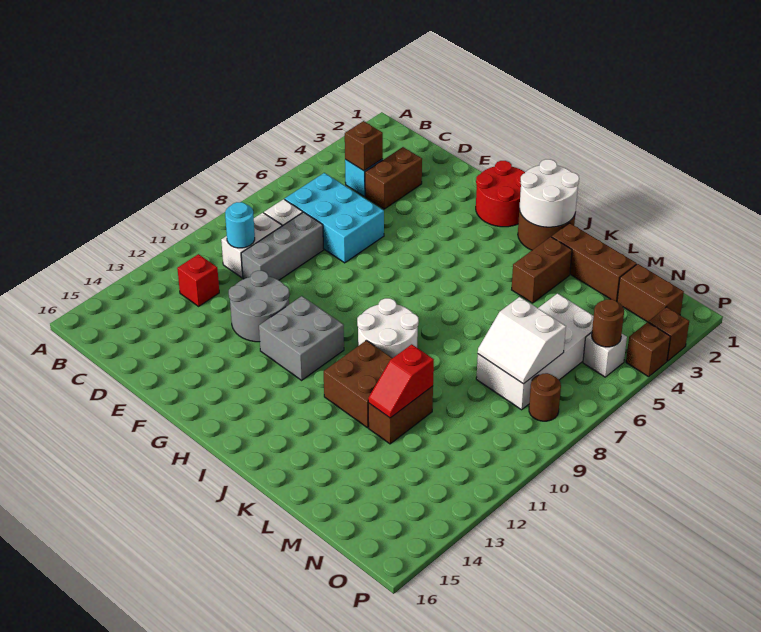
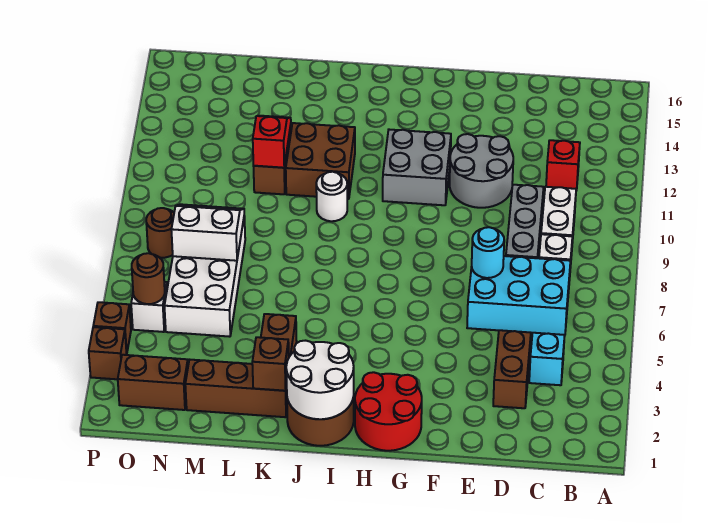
brown 1x1 brick [345,121,383,171] -> brown 1x1 brick moved to [252,337,289,391]
cyan 1x1 round brick [225,202,255,248] -> cyan 1x1 round brick moved to [472,227,504,278]
white 2x2 round brick [357,298,419,358] -> white 1x1 round brick [316,172,347,221]

